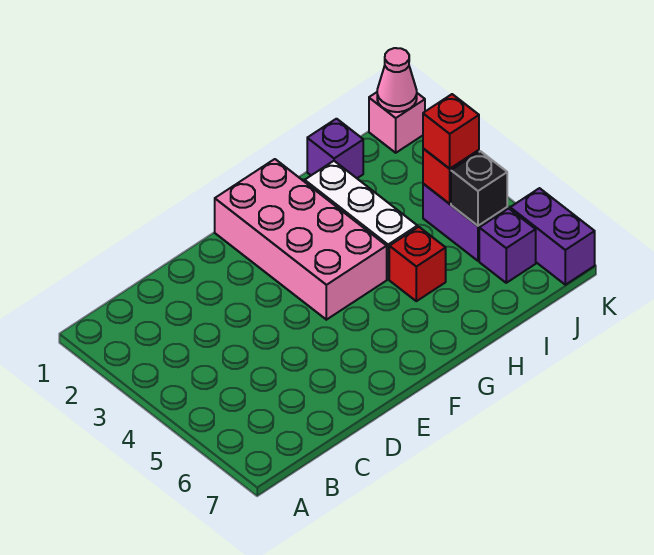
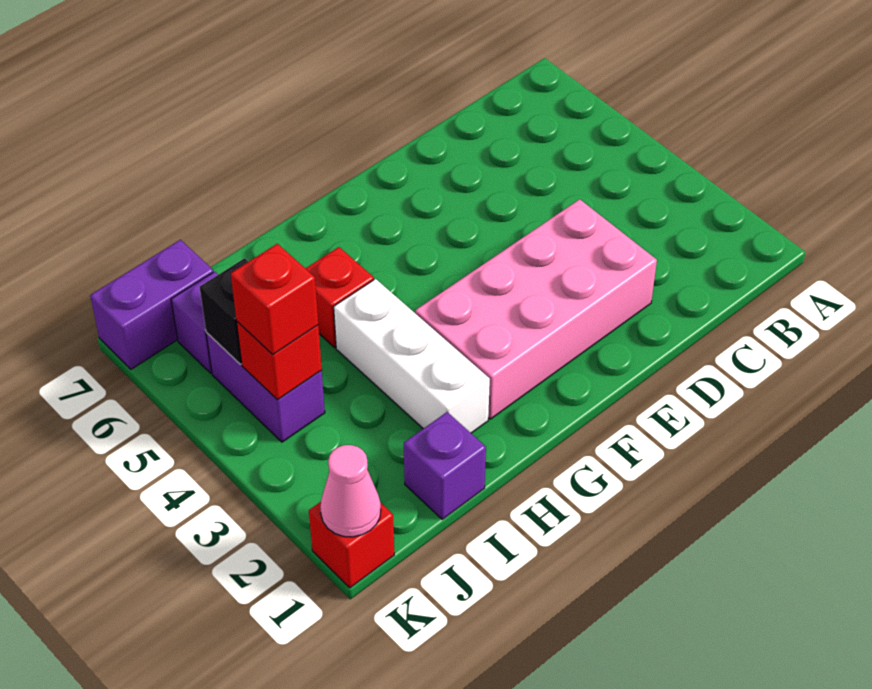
pink 2x4 brick [215,159,387,320] -> pink 2x4 brick turned to [415,199,657,419]
pink 1x1 brick [369,92,425,153] -> red 1x1 brick [309,502,394,588]
purple 1x2 brick [510,188,595,285] -> purple 1x2 brick turned to [90,240,213,369]

